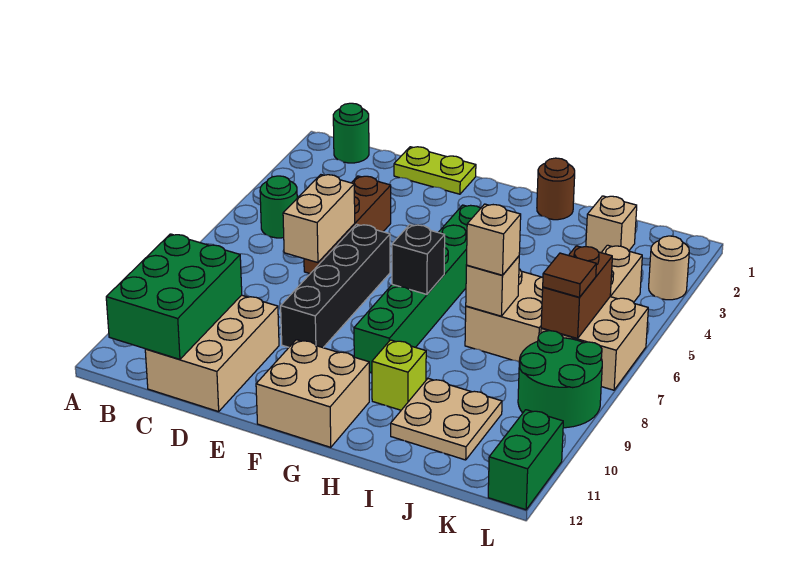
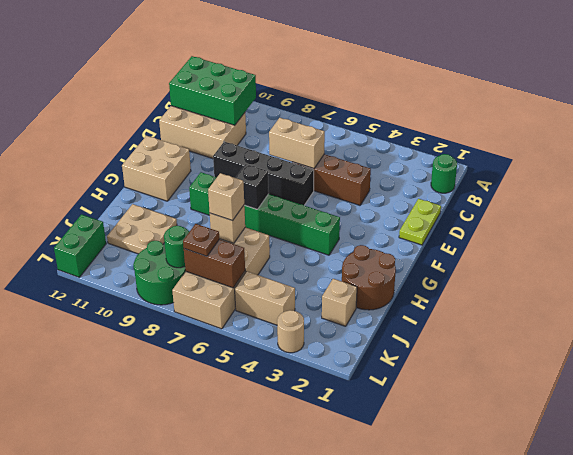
green 1x1 round brick [260,176,297,238] -> green 1x1 round brick moved to [164,226,189,268]
brown 1x1 round brick [537,158,575,220] -> brown 2x2 round brick [342,245,396,310]
lime 1x1 brick [372,340,426,410] -> none
brown 1x1 tile [543,253,596,297] -> brown 1x1 plate [183,224,219,256]
green 1x2 brick [488,410,563,510] -> green 1x2 brick turned to [54,214,106,277]

